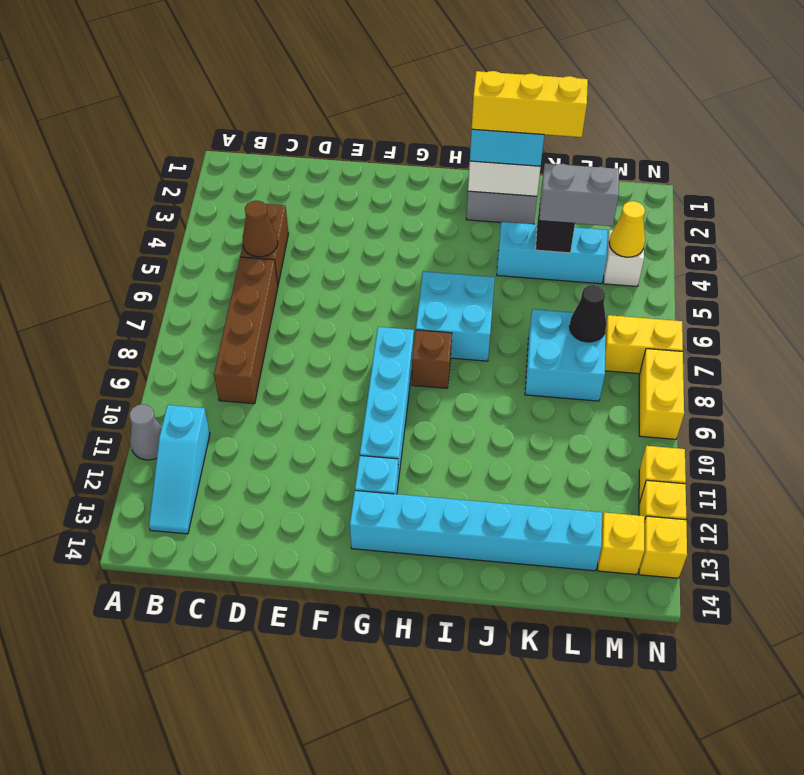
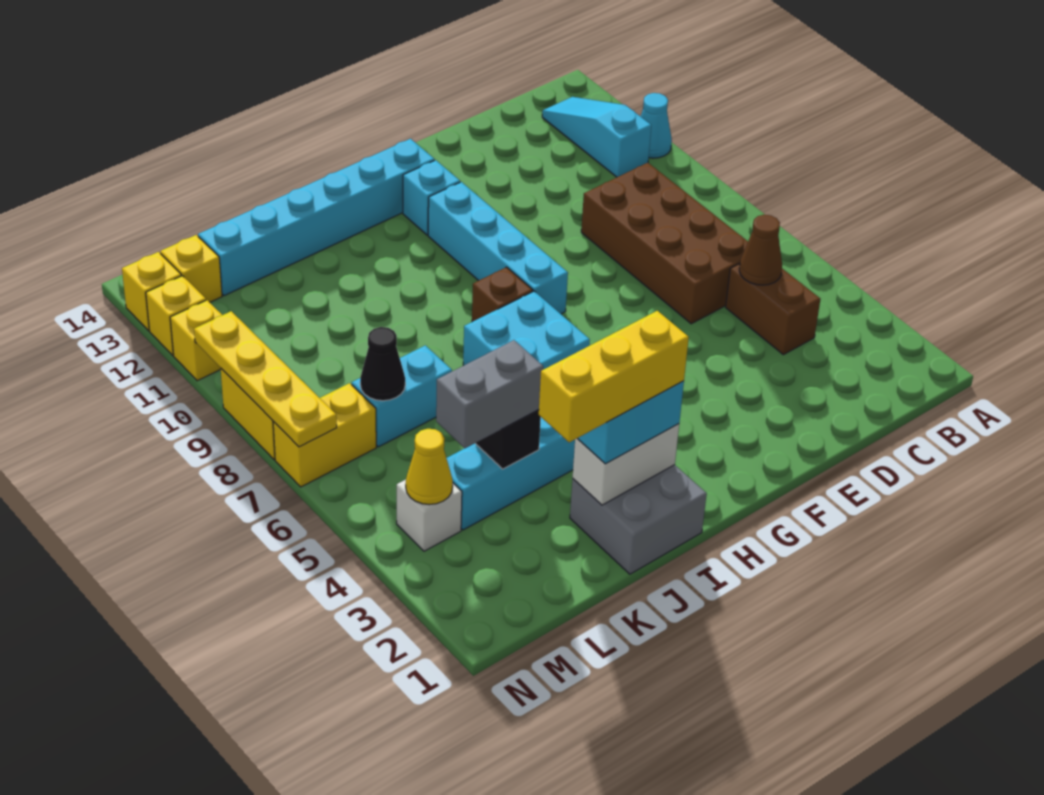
grey 1x1 cone [130,404,162,460] -> cyan 1x1 cone [641,93,672,158]
brown 1x4 brick [214,257,278,404] -> brown 2x4 brick [581,163,748,324]
cyan 2x2 brick [525,309,606,401] -> cyan 1x2 brick [352,345,452,447]
none -> yellow 1x4 plate [194,311,337,447]

